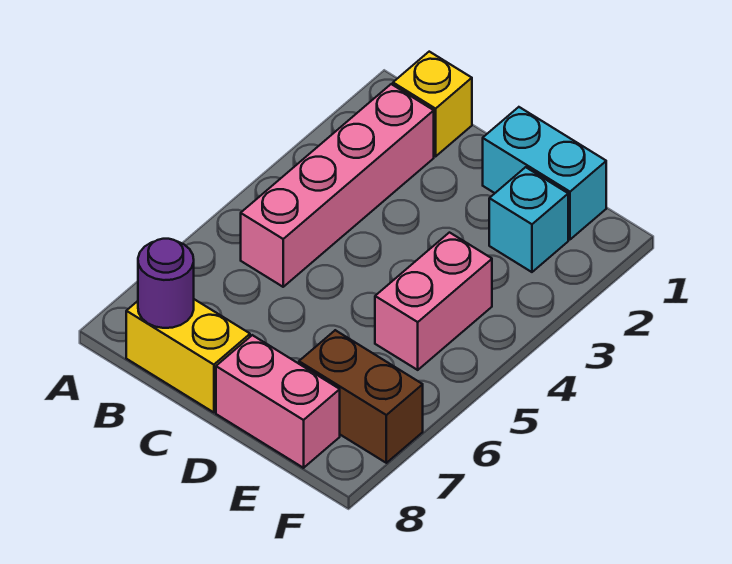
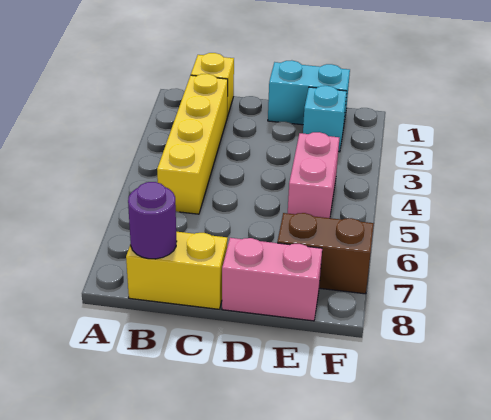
pink 1x4 brick [241,84,434,287] -> yellow 1x4 brick [157,74,228,214]

